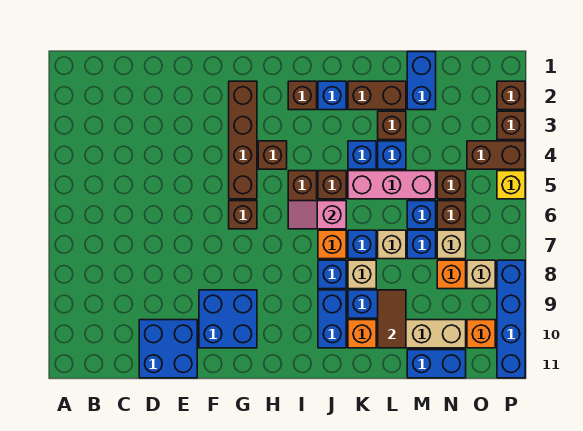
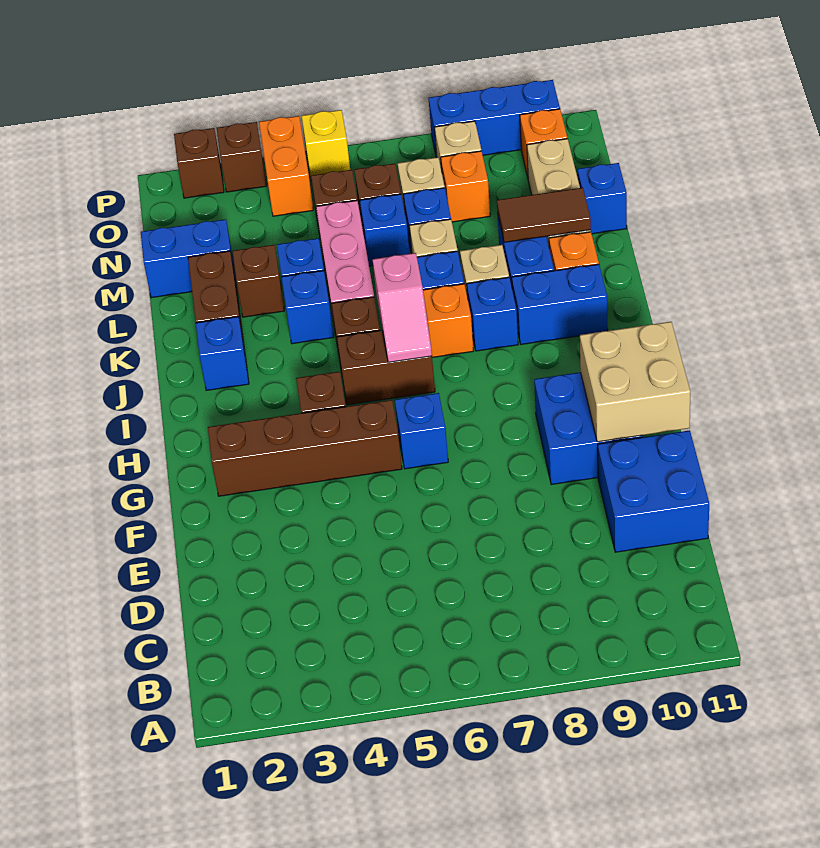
none -> tan 2x2 brick [580,322,690,442]
brown 1x1 brick [229,201,257,229] -> blue 1x1 brick [395,393,448,469]
brown 1x1 brick [288,81,317,110] -> none
blue 1x2 brick [407,350,466,378] -> blue 1x1 brick [577,163,627,234]
brown 1x2 brick [467,141,525,169] -> orange 1x2 brick [259,116,313,216]
blue 1x4 brick [497,260,525,378] -> blue 1x3 brick [429,80,560,157]

